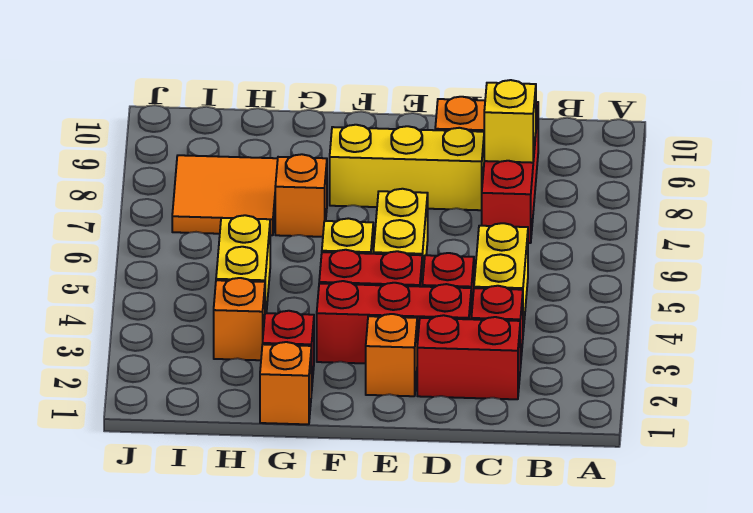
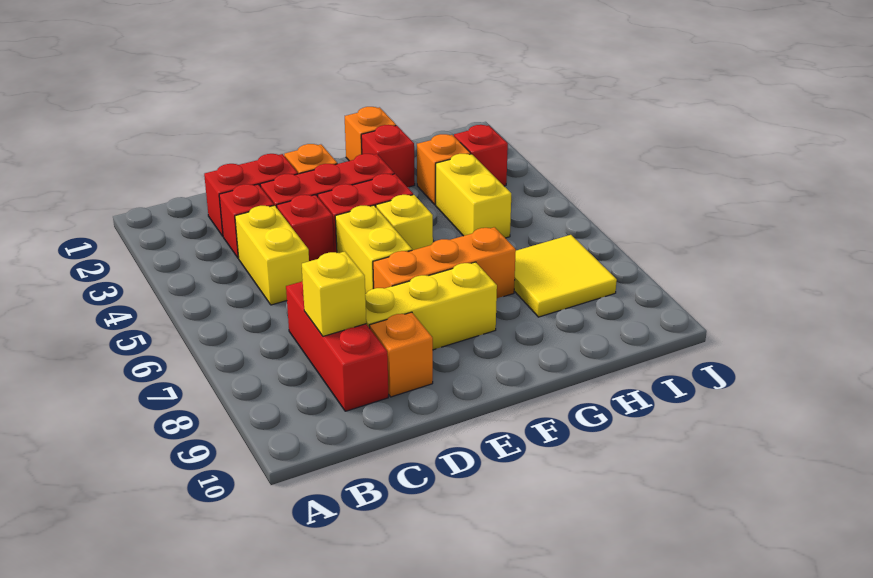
orange 1x1 brick [275,154,327,237] -> orange 1x3 brick [373,227,516,298]
orange 2x2 tile [172,155,278,235] -> yellow 2x2 tile [514,235,617,317]
none -> red 1x1 brick [454,125,508,186]

